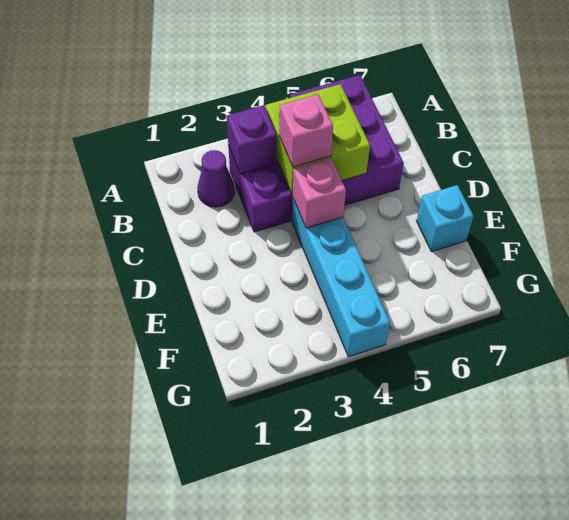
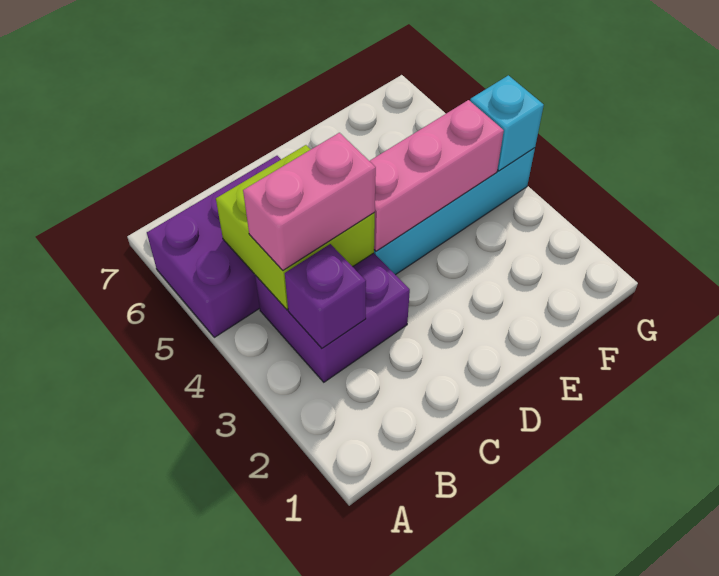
purple 1x1 cone [197,150,235,207] -> none
pink 1x1 brick [279,94,333,167] -> pink 1x2 brick [243,133,376,270]
pink 1x1 brick [293,158,346,228] -> pink 1x3 brick [370,100,504,251]
cyan 1x1 brick [417,185,474,252] -> cyan 1x1 brick moved to [470,75,544,171]

